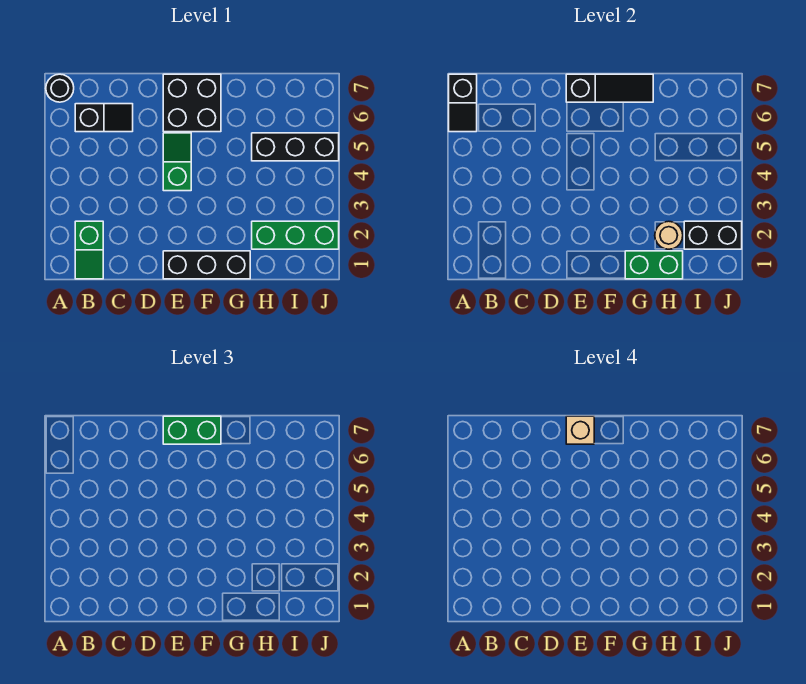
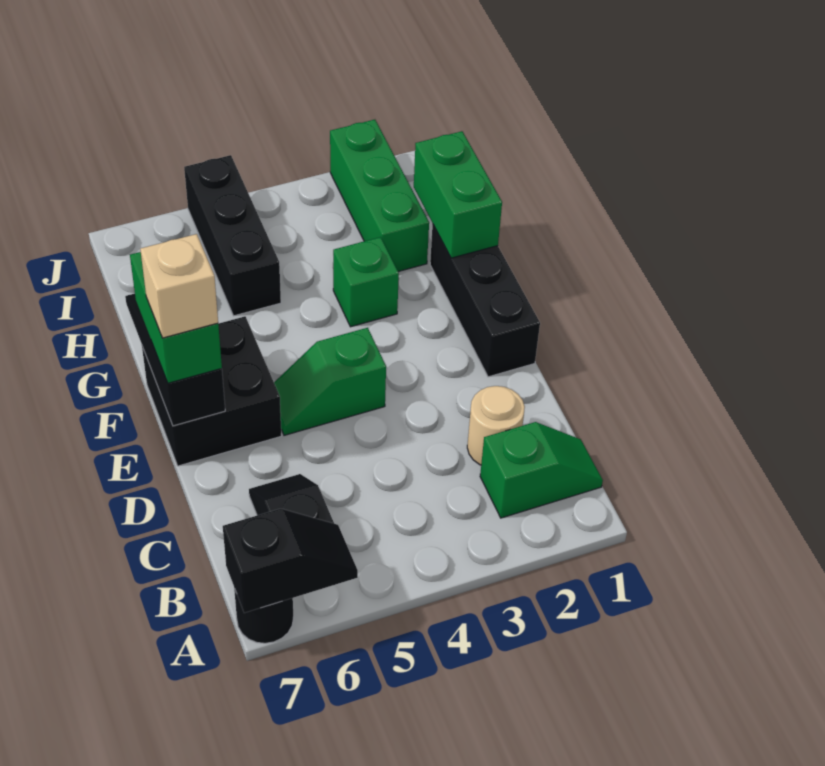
none -> green 1x1 brick [333,237,399,327]
tan 1x1 round brick [655,221,683,249] -> tan 1x1 round brick moved to [467,386,525,465]
black 1x2 brick [684,221,742,249] -> none

